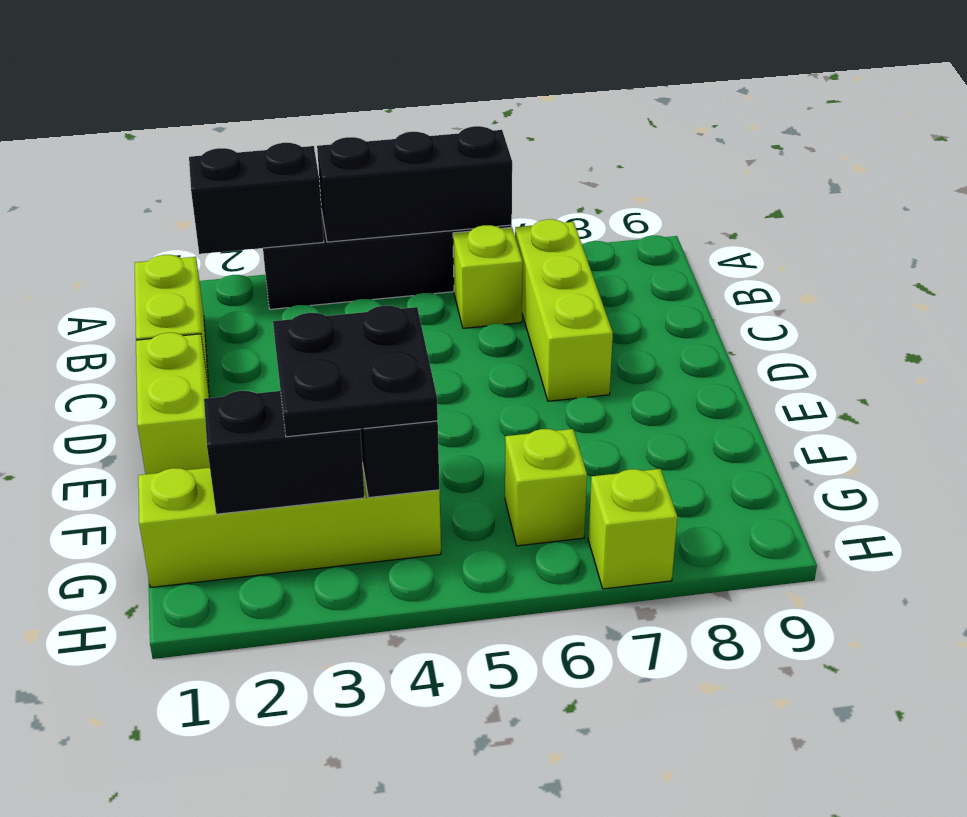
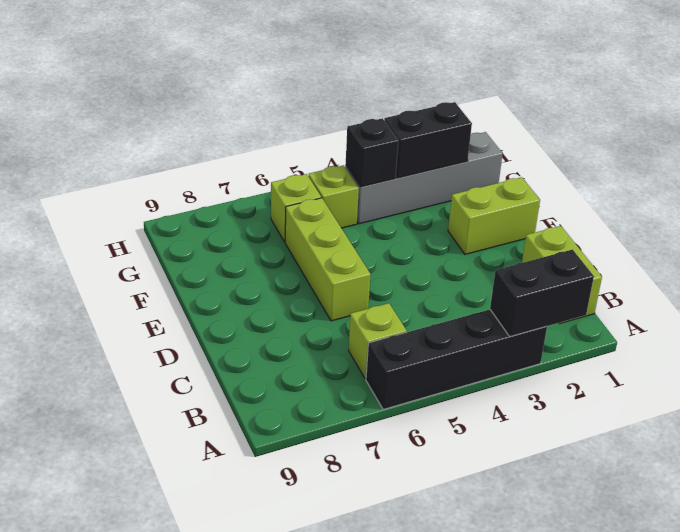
black 1x3 brick [317,126,512,242] -> none
lime 1x3 brick [515,219,613,401] -> lime 1x3 brick moved to [285,198,371,321]
lime 1x2 brick [136,333,210,474] -> lime 1x2 brick turned to [448,177,540,254]
black 2x2 plate [273,306,438,437] -> none
lime 1x4 brick [138,463,441,587] -> grey 1x4 brick [345,132,503,224]
lime 1x1 brick [588,469,677,589] -> lime 1x1 brick moved to [308,165,359,228]

